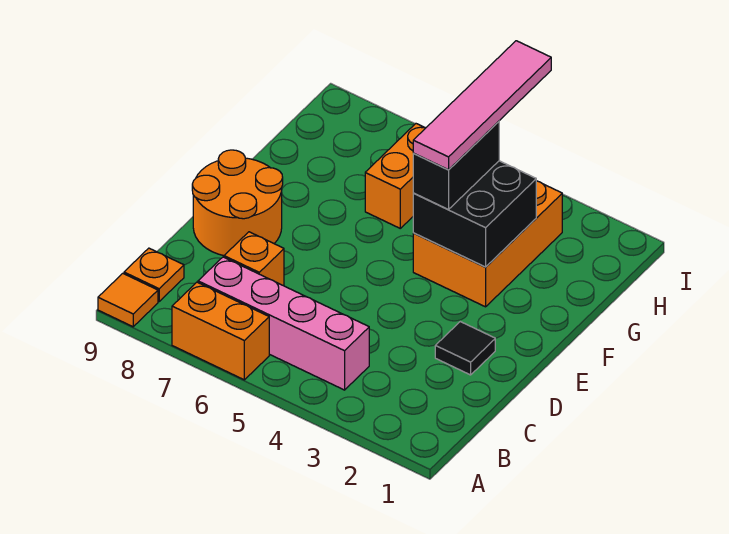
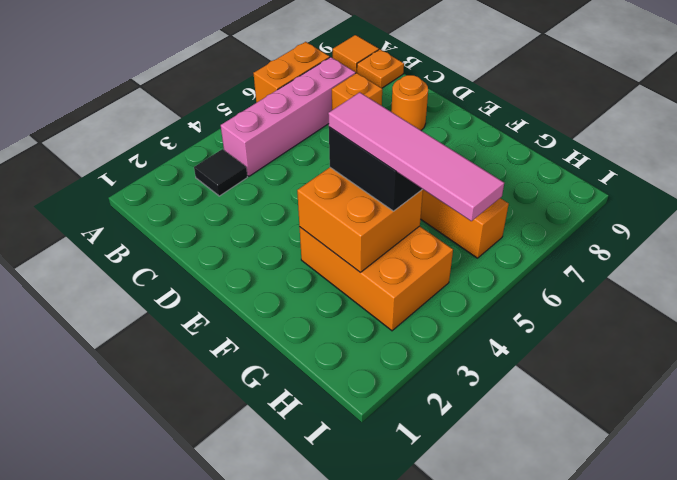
black 1x1 tile [435,322,495,375] -> black 1x1 tile moved to [194,149,247,196]
orange 2x2 round brick [192,150,283,256] -> orange 1x1 round brick [391,75,428,130]
black 2x2 brick [413,161,536,267] -> orange 2x2 brick [297,168,423,272]

